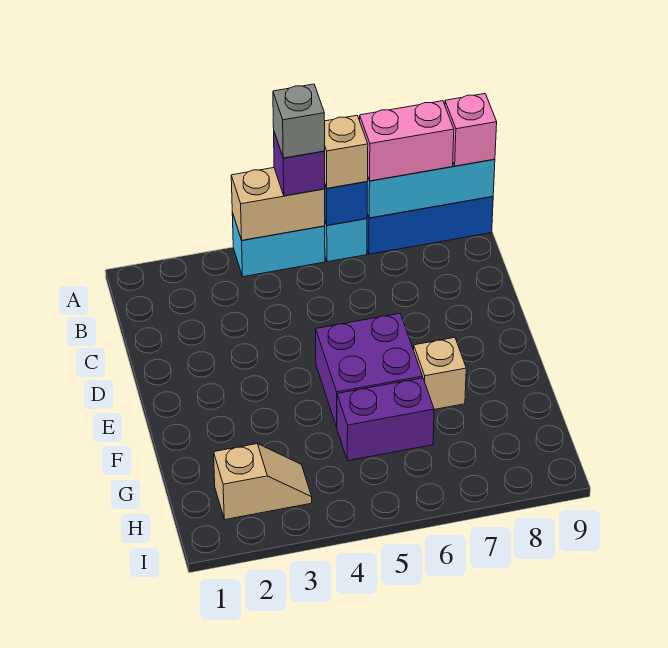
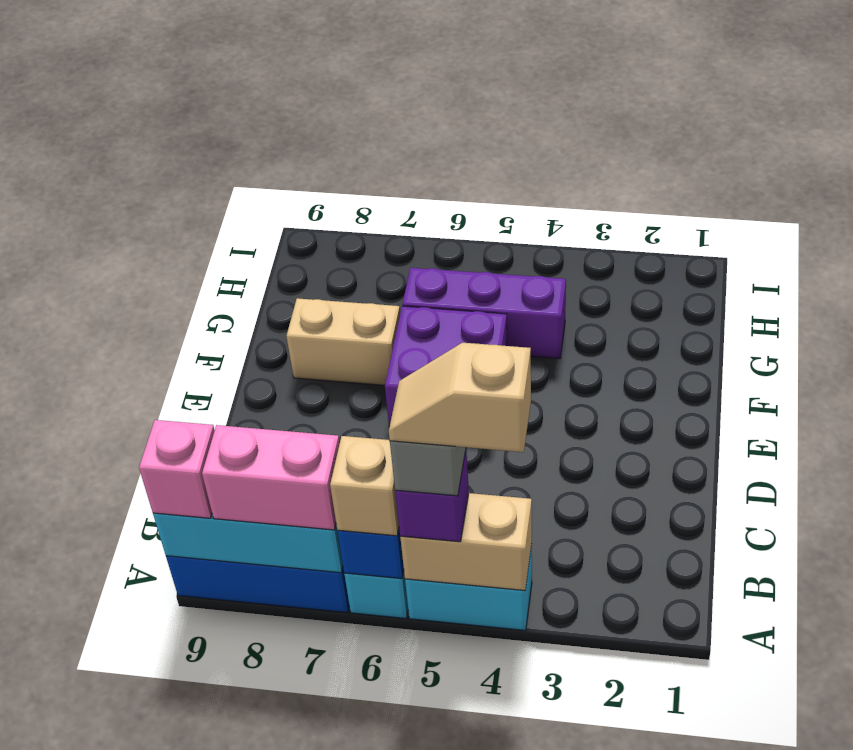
tan 1x1 brick [414,337,466,409] -> tan 1x2 brick [286,298,400,385]
purple 1x2 brick [337,378,434,461] -> purple 1x3 brick [402,268,566,359]
tan 1x2 slope [214,444,312,520] -> tan 1x2 slope moved to [389,343,531,452]

